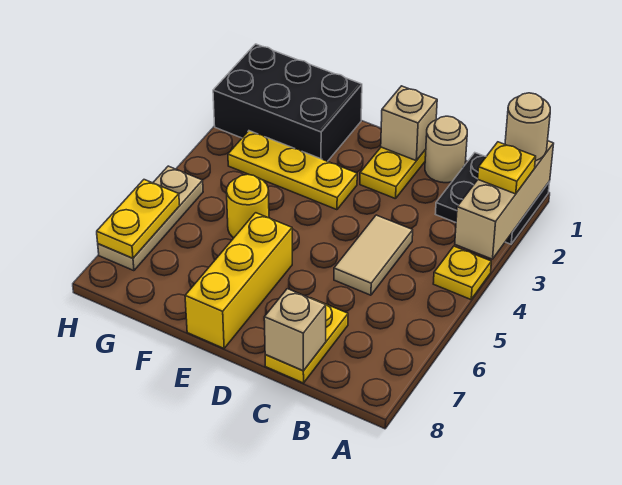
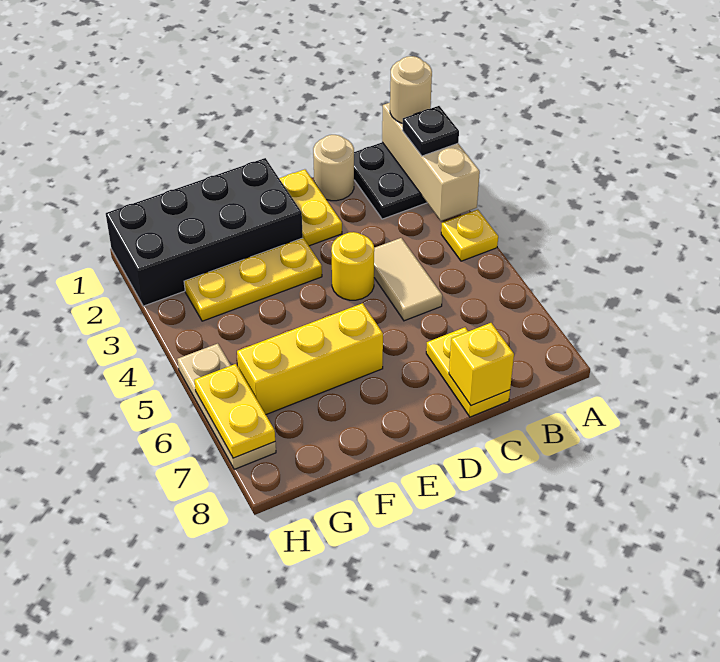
yellow 1x1 plate [478,142,536,194] -> black 1x1 plate [402,106,459,156]
tan 1x1 brick [264,289,326,371] -> yellow 1x1 brick [449,323,514,406]
tan 1x1 brick [381,86,437,161] -> none
yellow 1x3 brick [185,213,292,348] -> yellow 1x3 brick turned to [237,303,383,414]
black 2x3 brick [213,44,362,161] -> black 2x4 brick [106,158,303,306]
yellow 1x1 round brick [227,174,269,238] -> yellow 1x1 round brick moved to [331,232,374,300]

